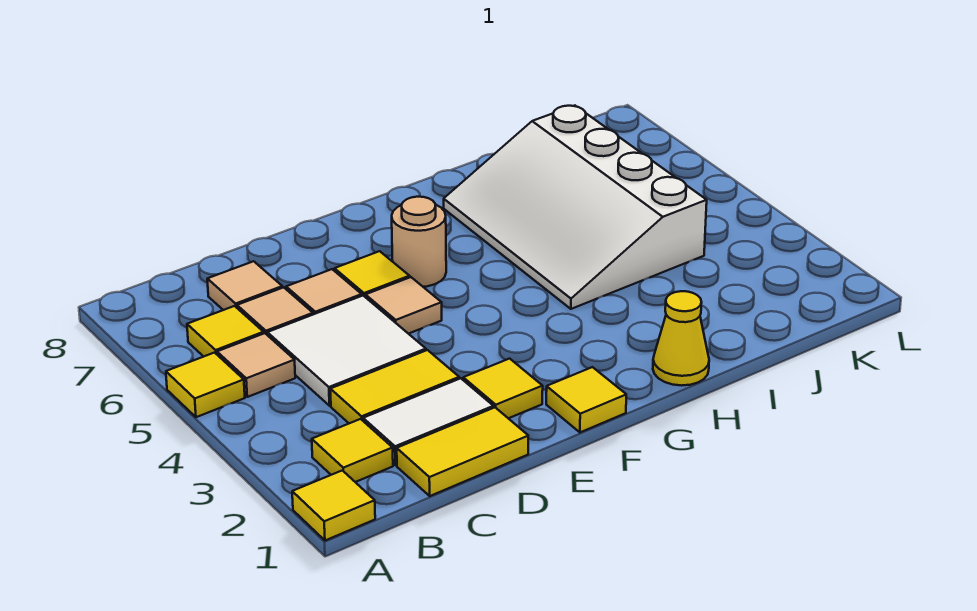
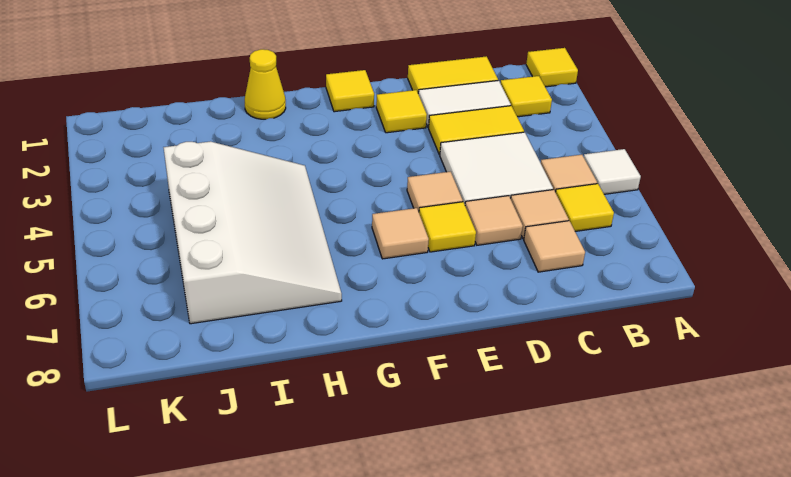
yellow 1x1 tile [166,353,245,417] -> white 1x1 tile [584,149,641,194]
tan 1x1 round brick [392,197,446,287] -> tan 1x1 tile [372,208,429,259]

